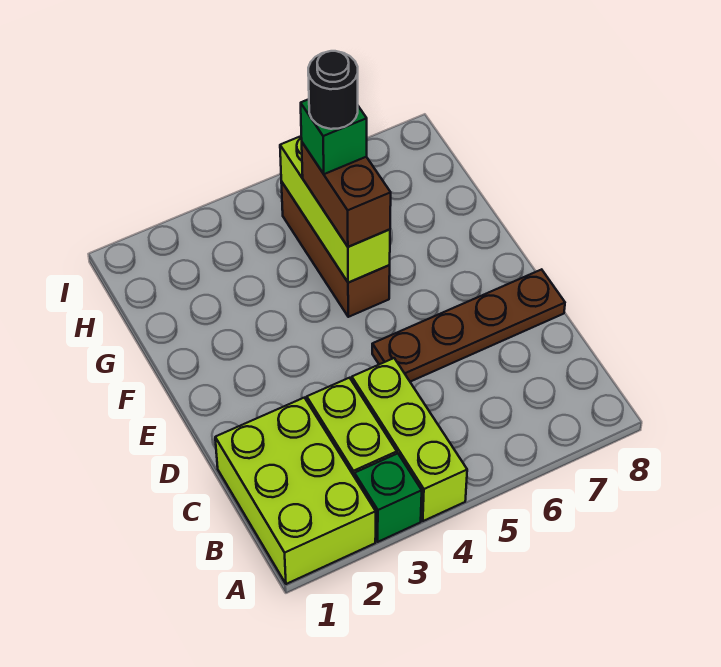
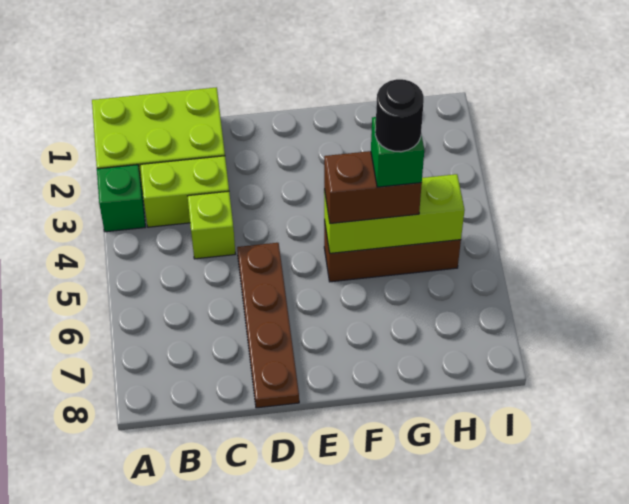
lime 1x3 brick [352,358,467,521] -> lime 1x1 brick [188,191,235,259]

